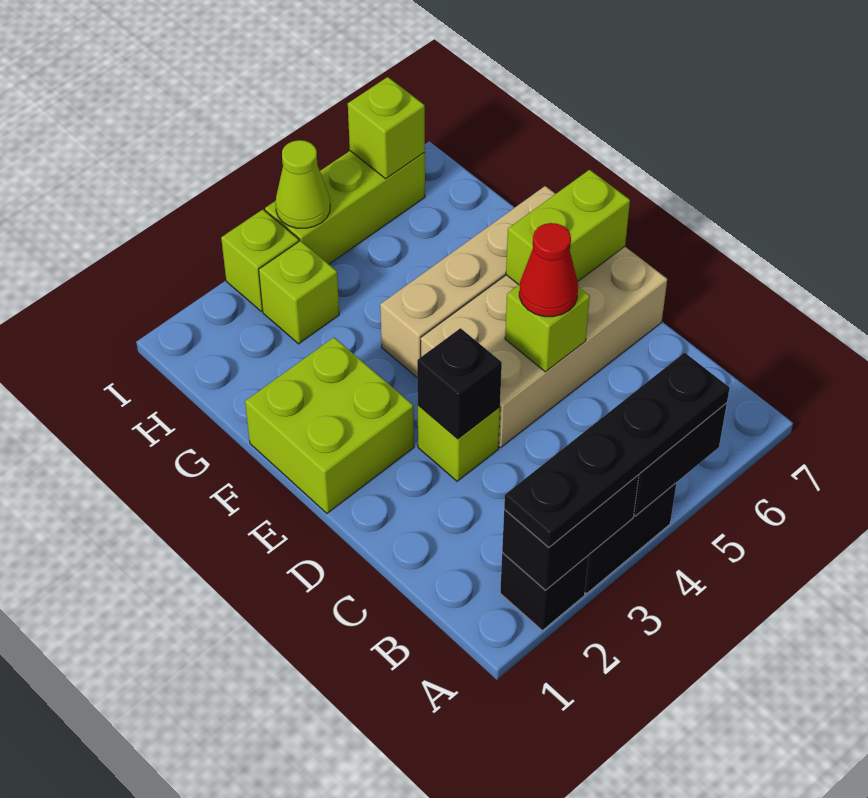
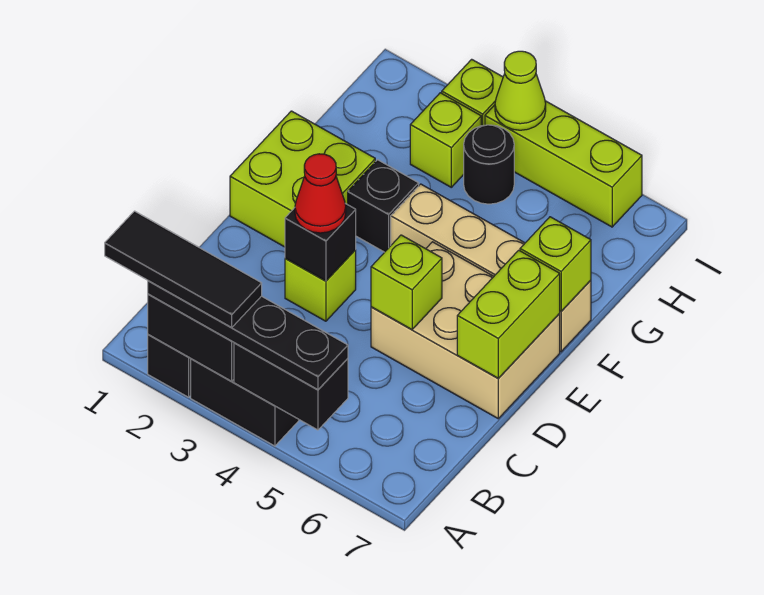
none -> black 1x3 tile [105,211,262,328]
tan 2x4 brick [421,247,667,448] -> tan 2x3 brick [371,242,560,418]
red 1x1 cone [519,223,578,317] -> red 1x1 cone moved to [295,154,346,233]
lime 1x2 brick [506,170,630,285] -> lime 1x2 brick turned to [457,250,560,378]
none -> black 1x1 brick [348,160,419,252]
none -> black 1x1 round brick [464,125,514,204]
lime 1x1 brick [348,77,425,179] -> lime 1x1 brick moved to [520,217,591,311]

